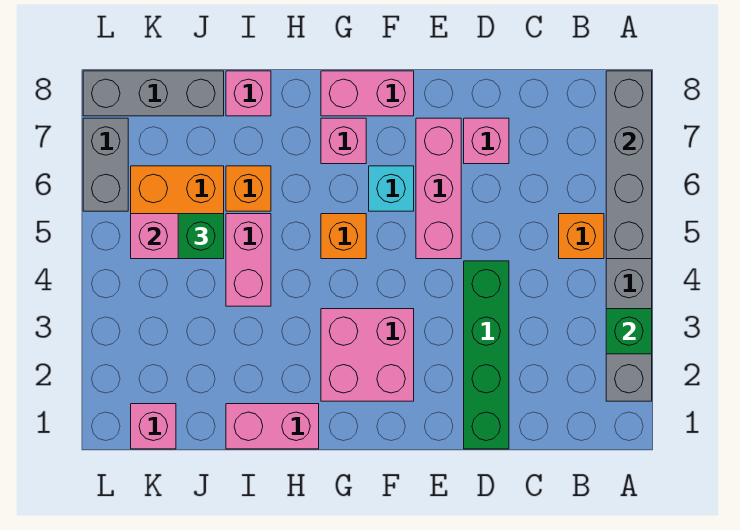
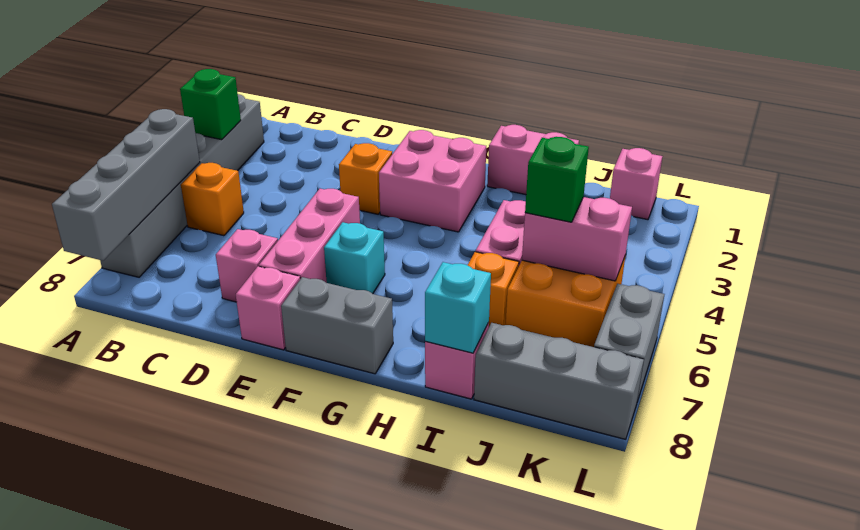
green 1x4 brick [464,261,509,449] -> none
pink 1x2 brick [321,71,414,116] -> grey 1x2 brick [281,277,393,374]
orange 1x1 brick [321,214,366,259] -> orange 1x1 brick moved to [339,143,392,214]
pink 1x1 brick [321,118,366,164] -> pink 1x1 brick moved to [236,266,300,350]
none -> cyan 1x1 brick [425,262,491,353]

